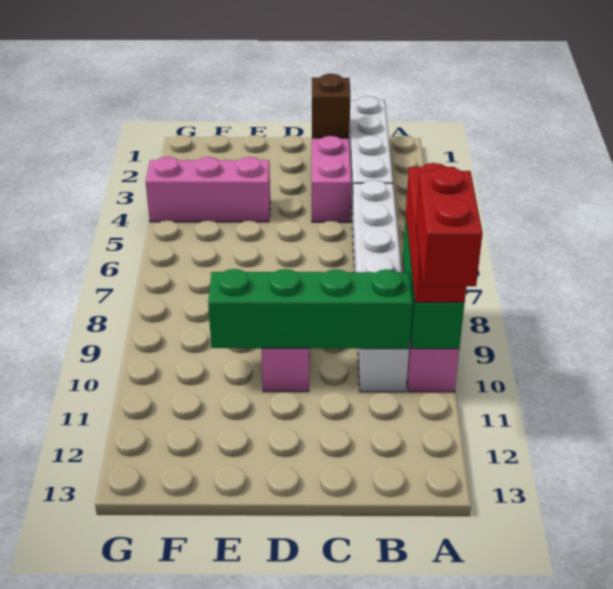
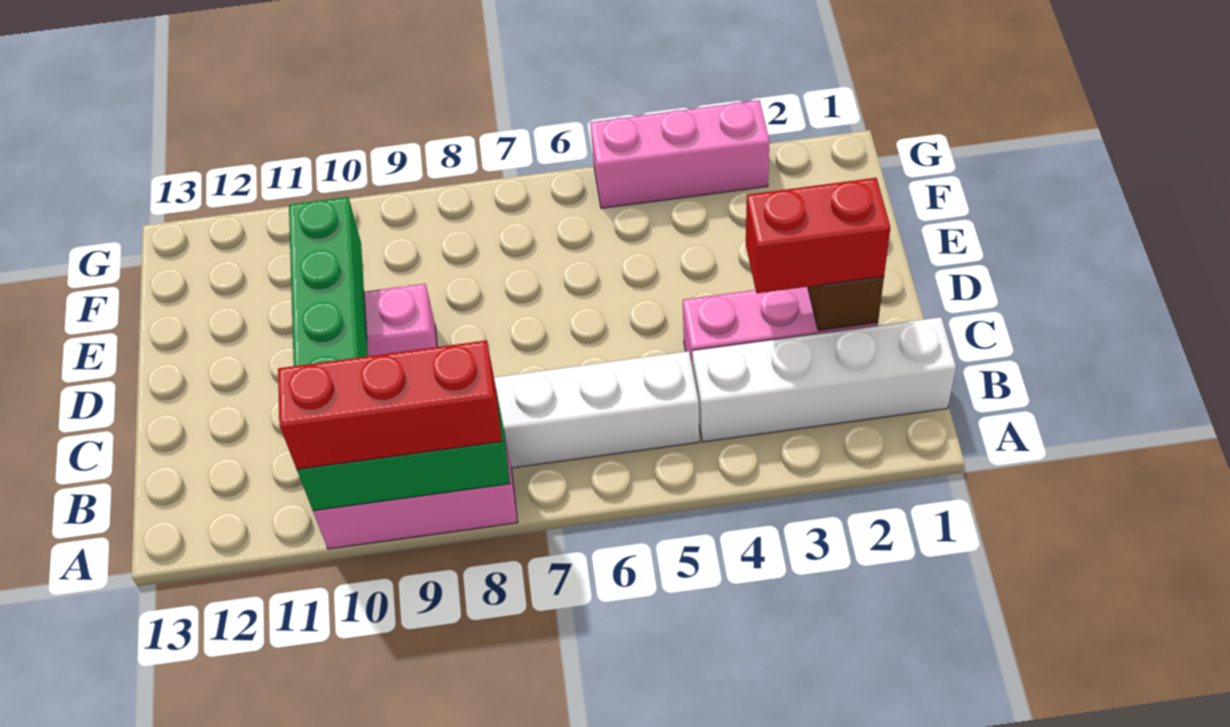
red 1x2 brick [416,167,483,286] -> red 1x2 brick moved to [746,178,891,293]
pink 1x3 brick [146,157,270,222] -> pink 1x3 brick turned to [590,100,770,208]

